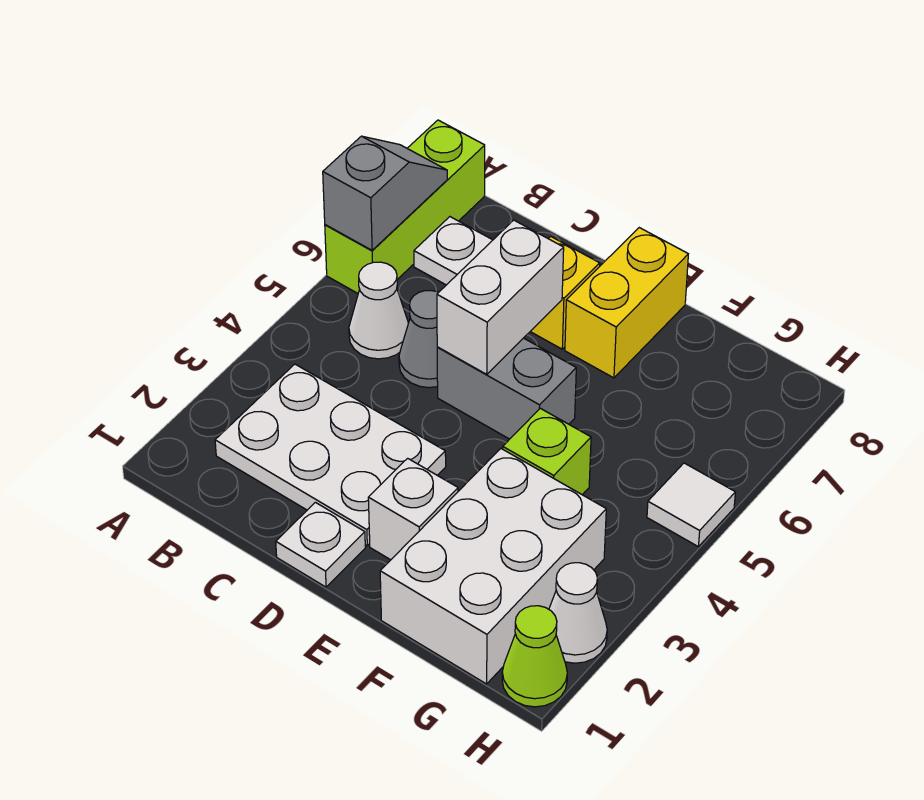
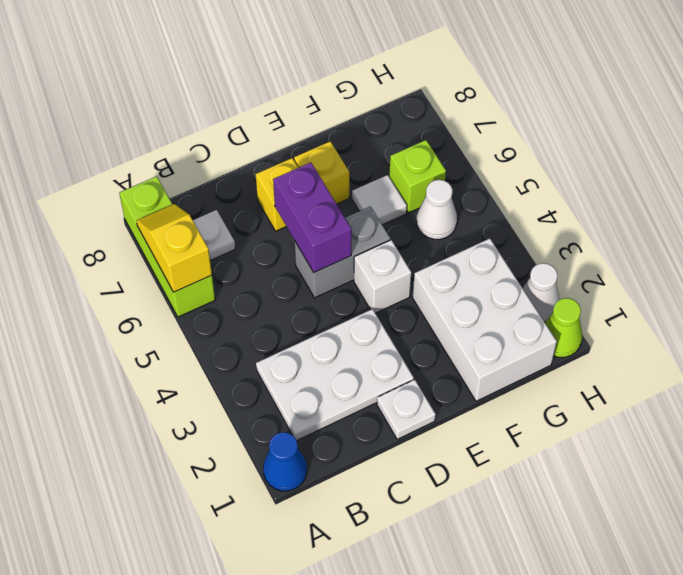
none -> blue 1x1 cone [263,432,307,491]
grey 1x2 slope [323,136,447,250] -> yellow 1x2 slope [136,204,212,292]
white 1x1 cone [349,262,408,359] -> white 1x1 cone moved to [417,180,457,239]
grey 1x1 cone [399,291,439,388] -> none
white 1x2 brick [437,220,564,374] -> purple 1x2 brick [273,163,352,272]
white 1x1 brick [368,458,458,560] -> white 1x1 brick moved to [354,240,411,313]
yellow 1x2 brick [565,228,688,378] -> yellow 1x1 brick [294,141,349,204]
lime 1x1 brick [503,408,591,495] -> lime 1x1 brick moved to [389,140,446,213]
white 1x1 tile [647,463,735,547] -> white 1x1 tile moved to [352,175,407,225]

